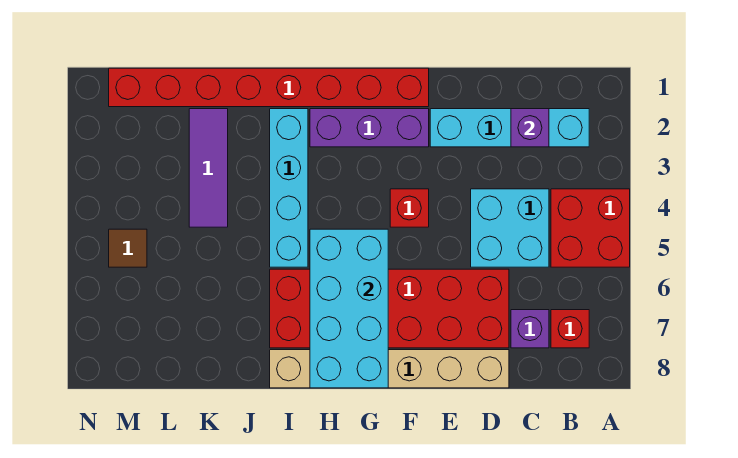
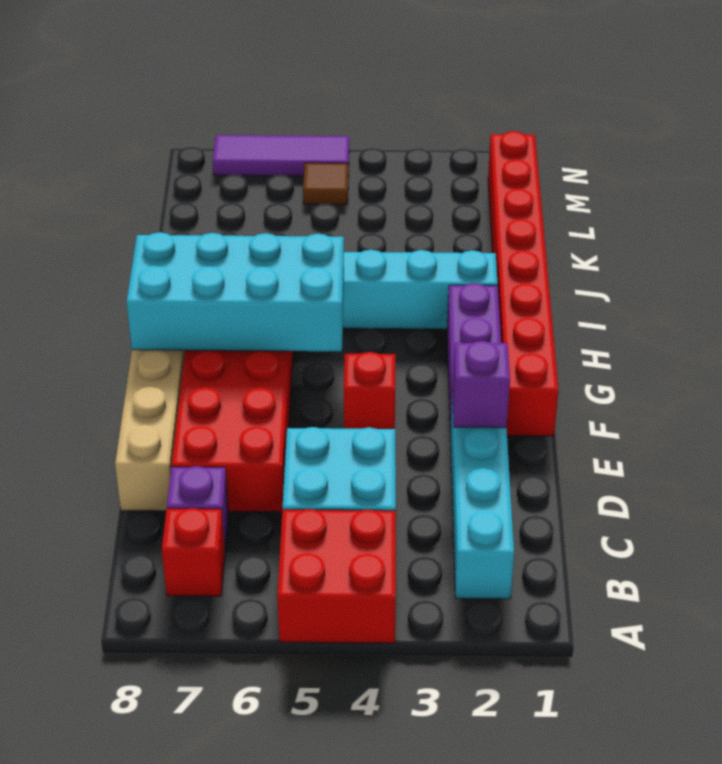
purple 1x1 brick [511,109,549,147] -> purple 1x1 brick moved to [452,341,510,428]
purple 1x3 tile [189,109,228,227] -> purple 1x3 tile moved to [213,135,349,176]

